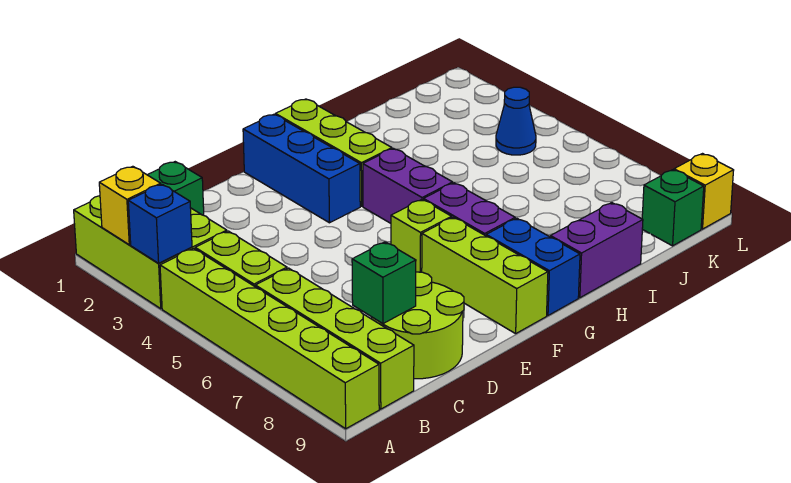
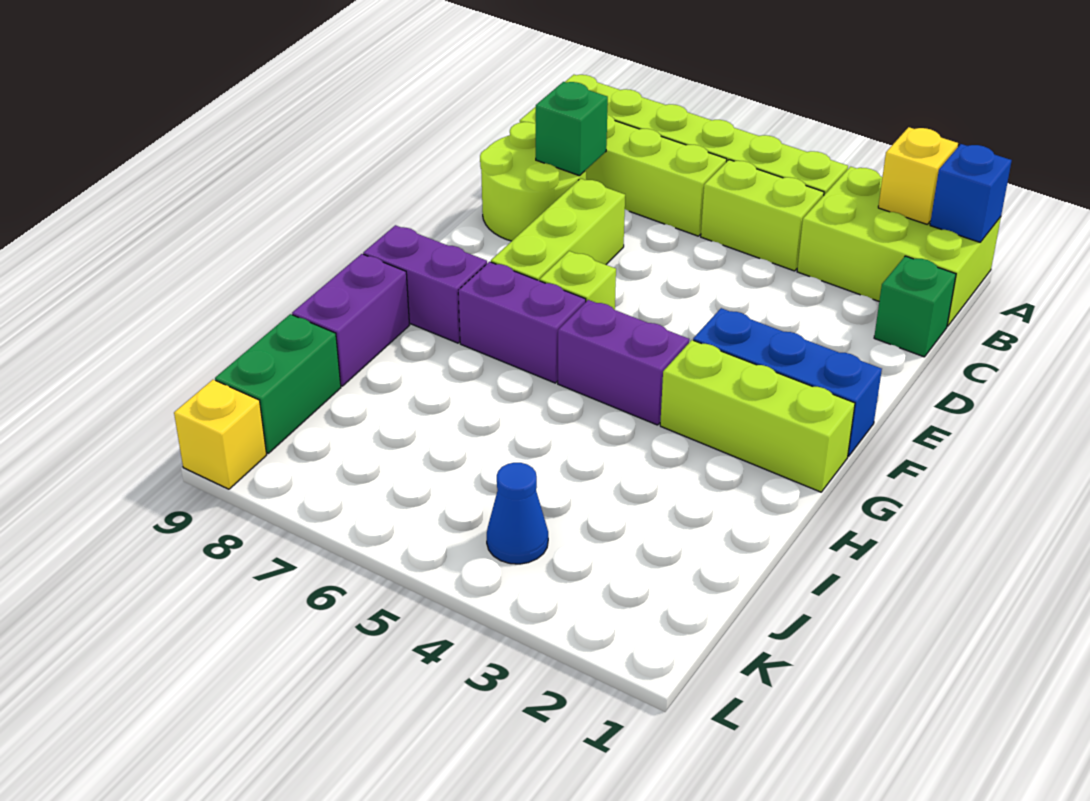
blue 1x1 brick [128,184,192,263] -> blue 1x1 brick moved to [930,144,1012,242]
lime 1x3 brick [422,217,548,334] -> lime 1x3 brick turned to [491,179,625,281]
blue 1x2 brick [486,218,580,315] -> purple 1x2 brick [363,225,487,343]
green 1x1 brick [642,170,704,246] -> green 1x2 brick [215,314,341,453]

